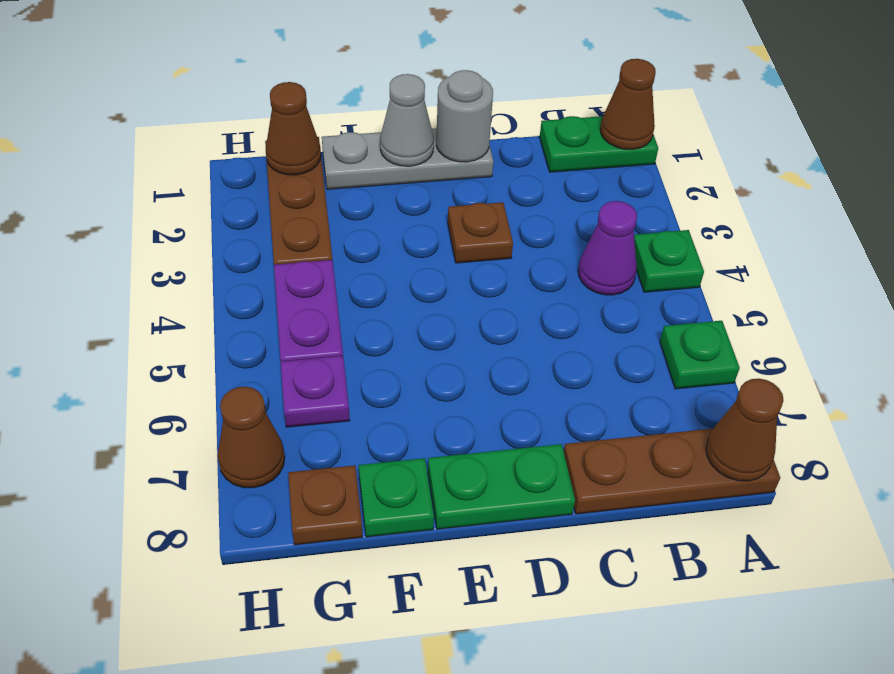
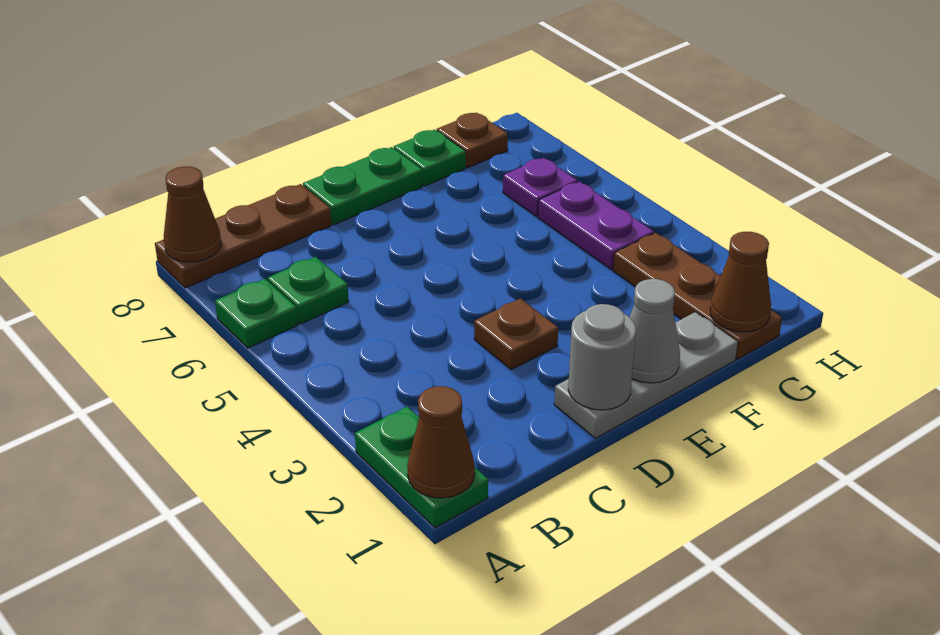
green 1x2 plate [540,116,658,172] -> green 1x2 plate turned to [355,407,488,528]
green 1x1 plate [634,230,704,292] -> green 1x1 plate moved to [268,257,349,324]
purple 1x1 cone [578,201,637,295] -> none
brown 1x1 cone [218,387,285,488] -> none

